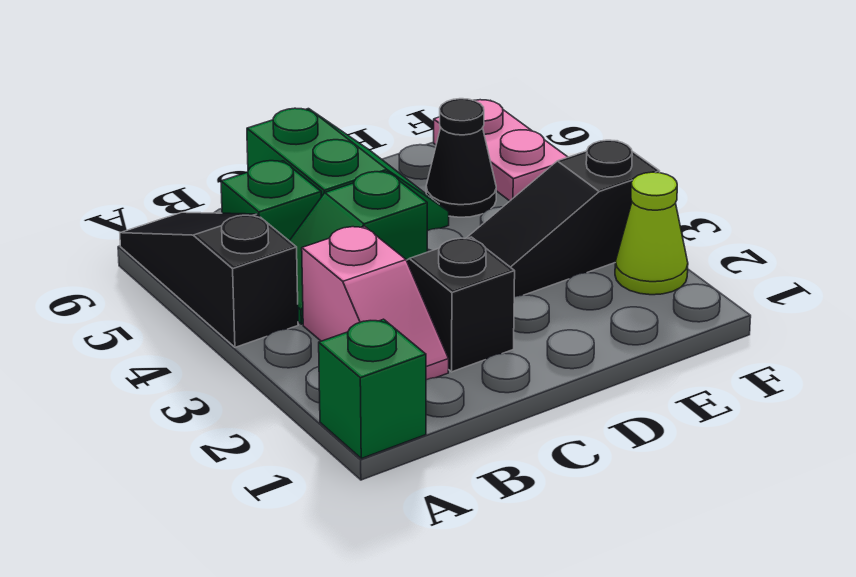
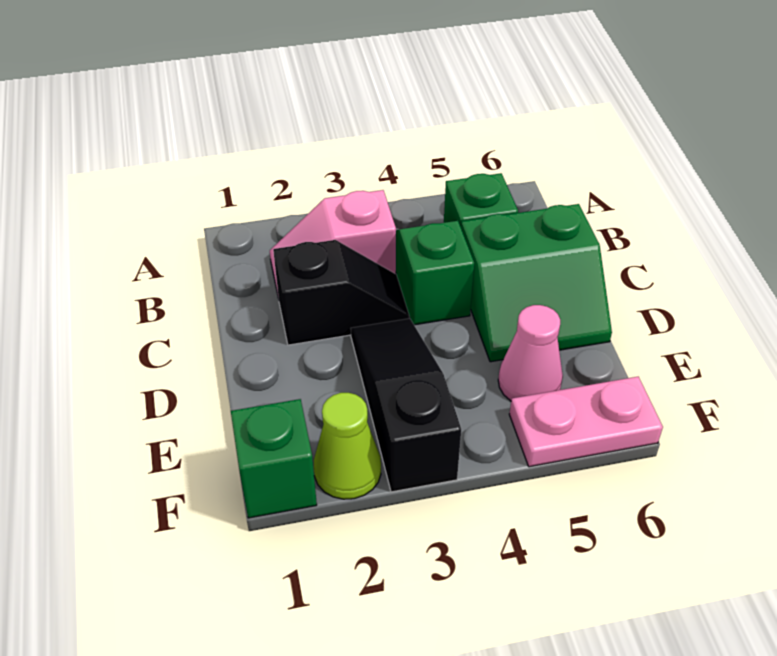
green 1x1 brick [319,319,426,458] -> green 1x1 brick moved to [231,399,317,518]
black 1x3 slope [120,212,298,347] -> none
black 1x1 cone [426,99,496,217] -> pink 1x1 cone [498,305,563,401]

